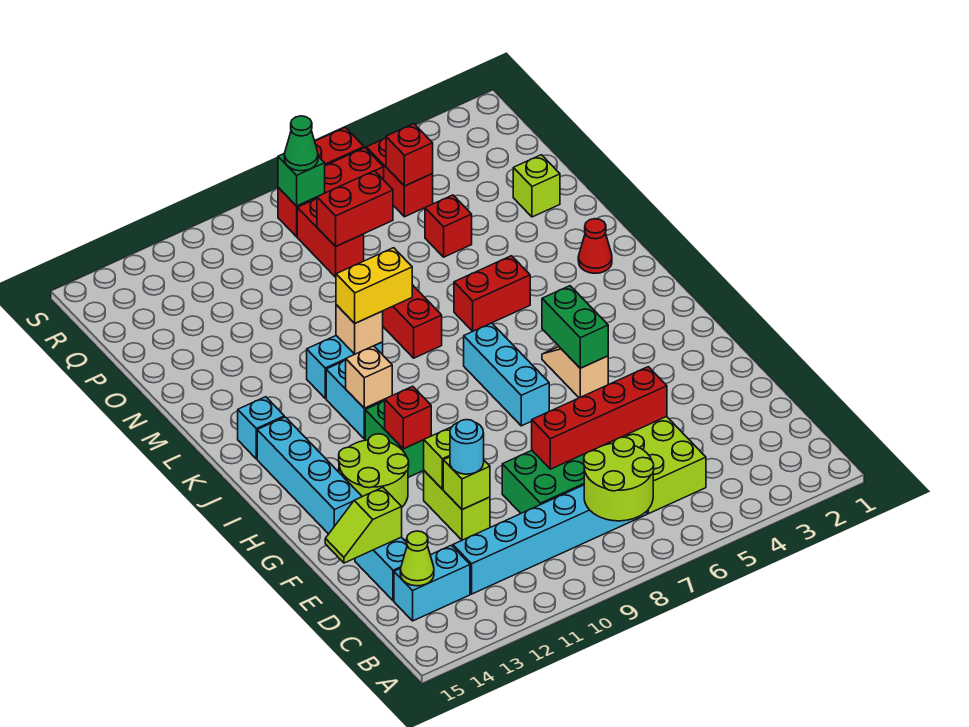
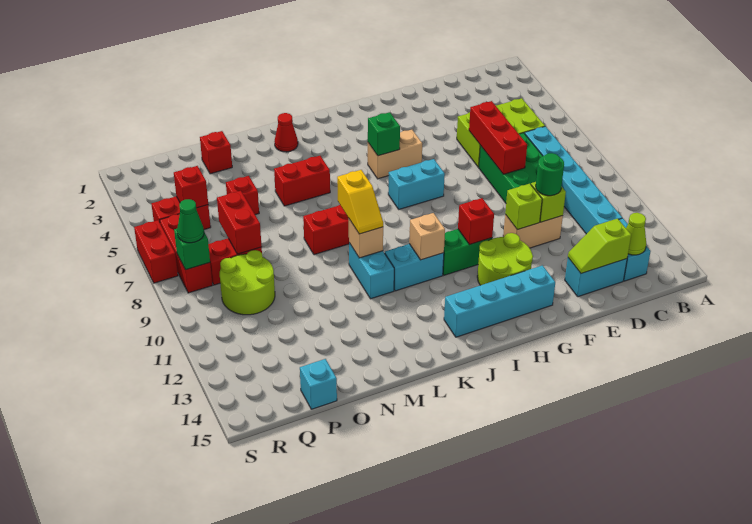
lime 2x2 round brick [584,437,654,521] -> lime 2x2 round brick moved to [220,250,275,315]
red 1x4 brick [532,367,667,469] -> red 1x3 brick [469,101,527,174]
lime 1x2 brick [424,471,490,540] -> tan 1x2 brick [503,215,563,248]
cyan 1x1 round brick [450,420,484,474] -> green 1x1 round brick [536,153,564,196]
lime 1x2 slope [325,487,402,563] -> lime 1x2 slope turned to [568,219,631,274]
tan 1x2 slope [542,347,608,398] -> tan 1x2 brick [368,130,422,179]
green 1x2 brick [542,286,608,368] -> green 1x1 brick [368,112,400,156]
cyan 1x3 brick [464,323,549,426] -> cyan 1x2 brick [388,159,445,209]
cyan 1x1 brick [238,397,284,459] -> cyan 1x1 brick moved to [300,359,337,409]
red 1x2 brick [454,256,530,331] -> red 1x2 brick turned to [274,156,330,206]
yellow 1x2 brick [336,248,412,323] -> yellow 1x2 slope [337,170,383,234]
lime 1x1 brick [513,155,560,217] -> red 1x1 brick [200,131,232,174]

